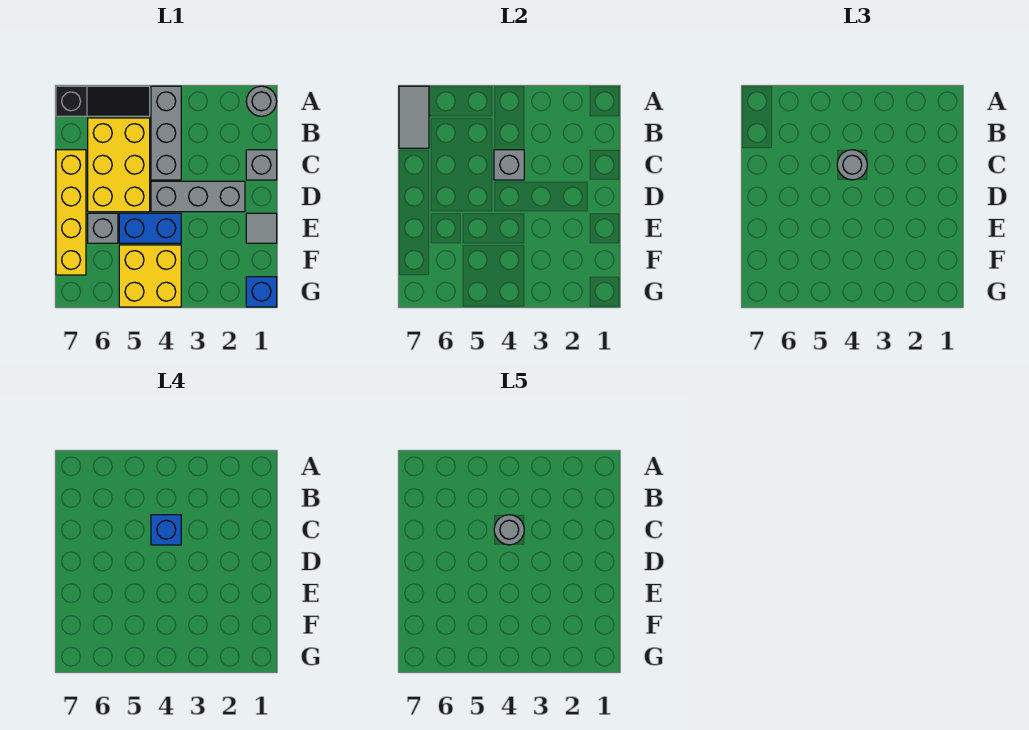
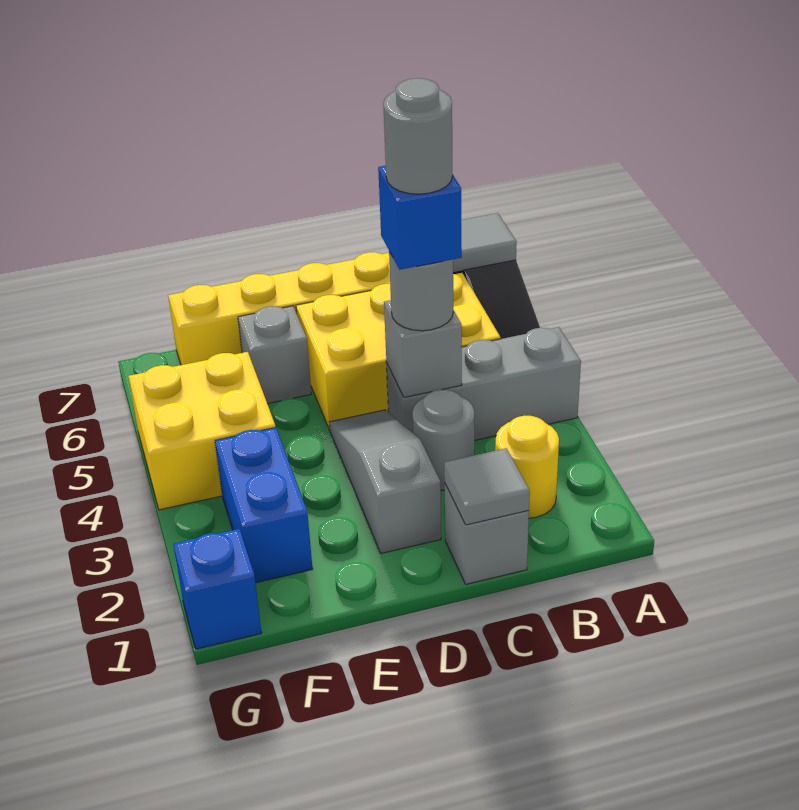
grey 1x1 round brick [246,86,277,116] -> grey 1x1 round brick moved to [412,390,474,490]
none -> yellow 1x1 round brick [495,416,559,518]
grey 1x3 brick [151,181,245,212] -> grey 1x3 slope [330,410,441,553]
grey 1x1 tile [246,213,277,243] -> grey 1x1 tile moved to [444,448,530,525]
blue 1x2 brick [119,213,181,243] -> blue 1x2 brick moved to [215,427,313,583]

